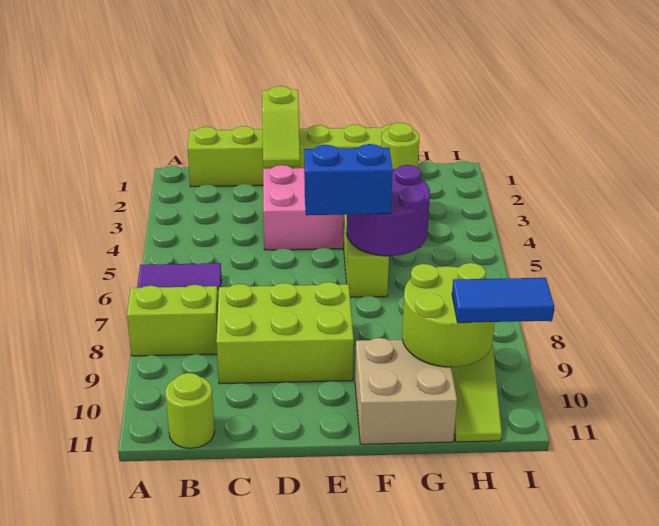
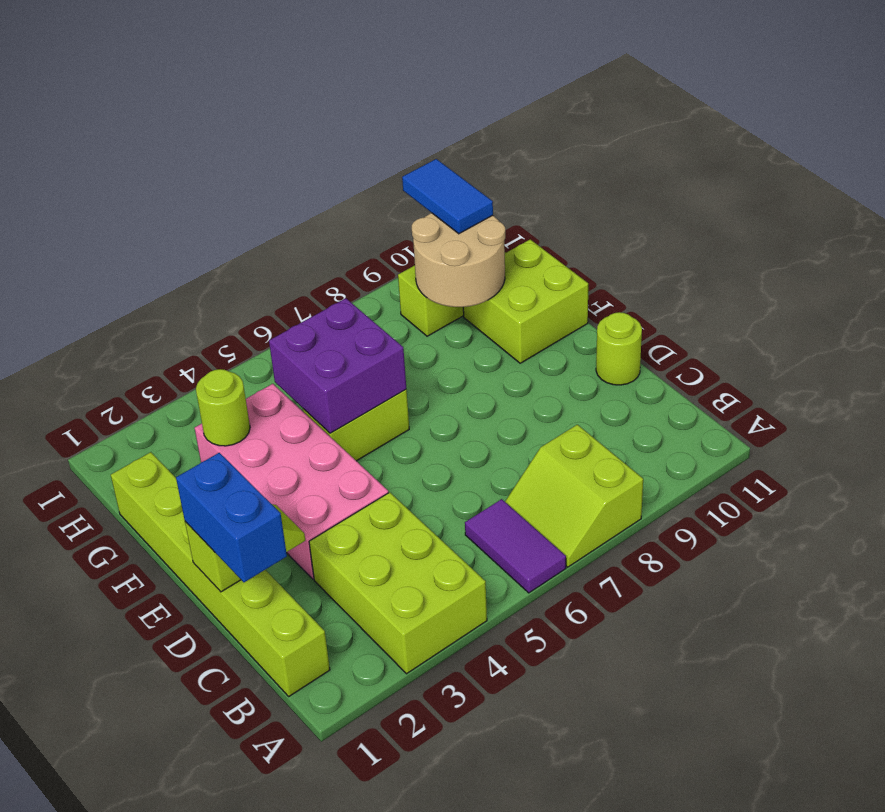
lime 1x1 round brick [165,373,215,448] -> lime 1x1 round brick moved to [596,312,642,385]
lime 2x3 brick [216,282,354,384] -> lime 2x3 brick moved to [309,492,487,674]
blue 1x2 brick [304,144,393,215] -> blue 1x2 brick moved to [176,453,287,582]
purple 2x2 round brick [346,165,430,256] -> purple 2x2 brick [269,298,406,433]
tan 2x2 brick [355,338,457,444] -> lime 2x2 brick [463,240,588,363]
lime 2x2 round brick [402,263,495,367] -> tan 2x2 round brick [412,213,505,307]

